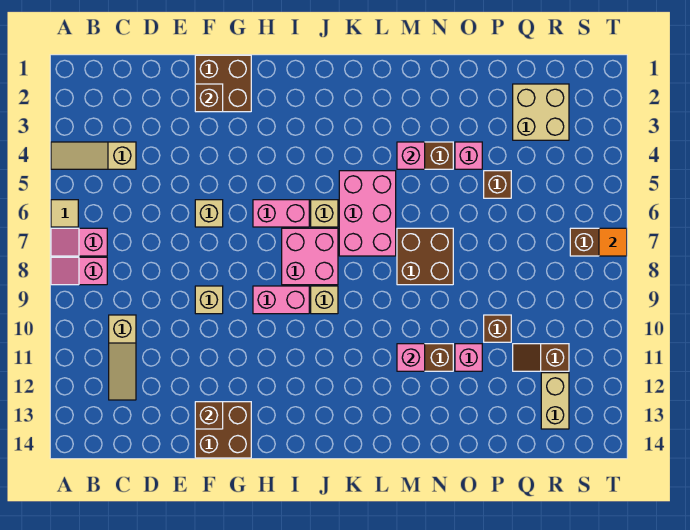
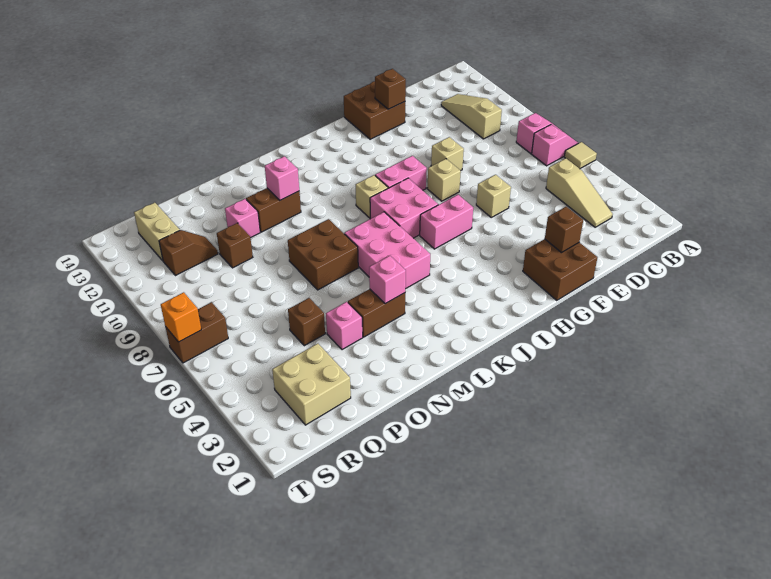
tan 1x3 slope [51,142,136,169] -> tan 1x3 slope turned to [546,158,613,227]
tan 1x1 brick [311,200,338,227] -> tan 1x1 brick moved to [427,159,461,201]
orange 1x1 tile [599,228,627,256] -> orange 1x1 brick [161,292,201,342]

